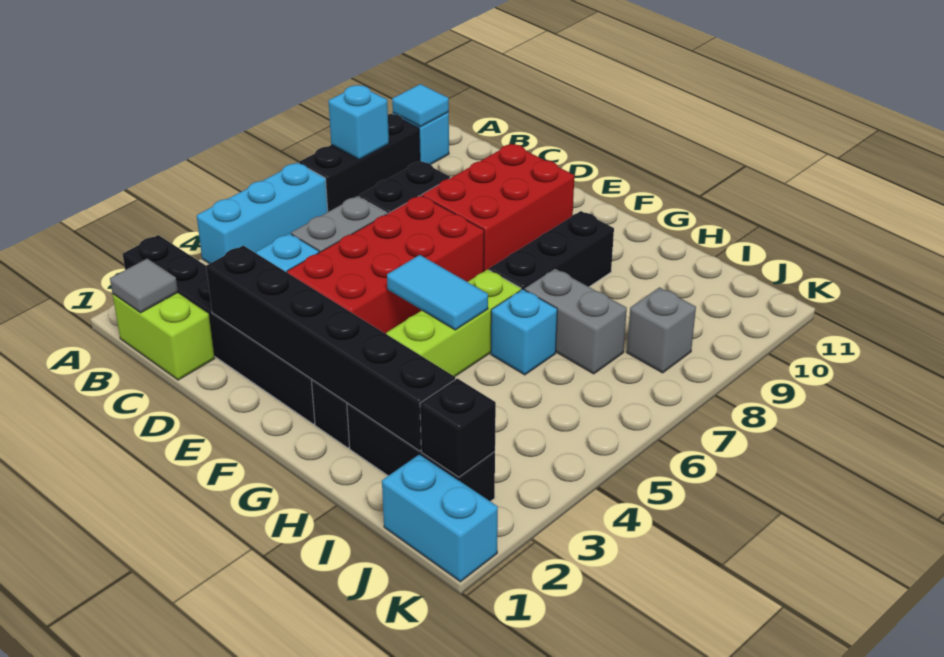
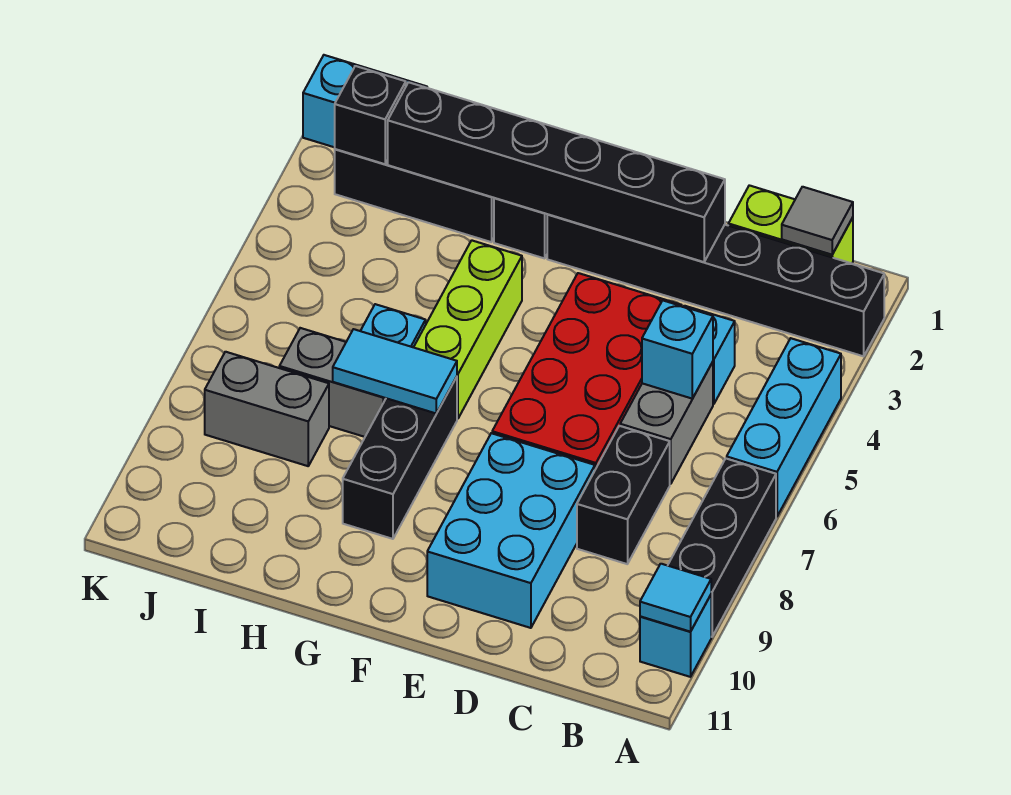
cyan 1x1 brick [328,85,389,160] -> cyan 1x1 brick moved to [642,300,713,398]
red 2x3 brick [422,144,574,271] -> cyan 2x3 brick [427,433,595,628]
cyan 1x2 tile [387,255,488,330] -> cyan 1x2 tile moved to [333,329,457,413]
grey 1x1 brick [627,287,696,373] -> grey 1x2 brick [205,352,329,466]

